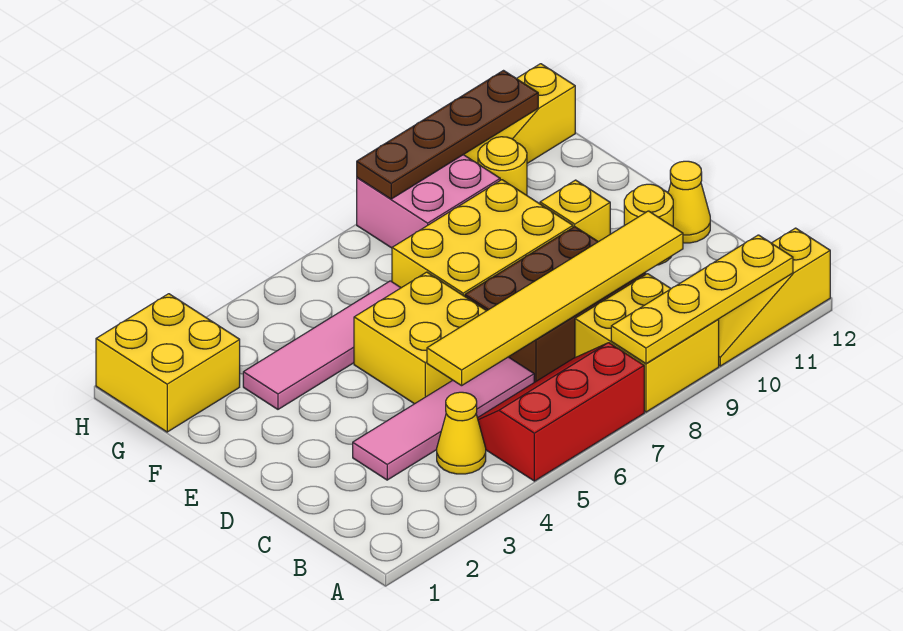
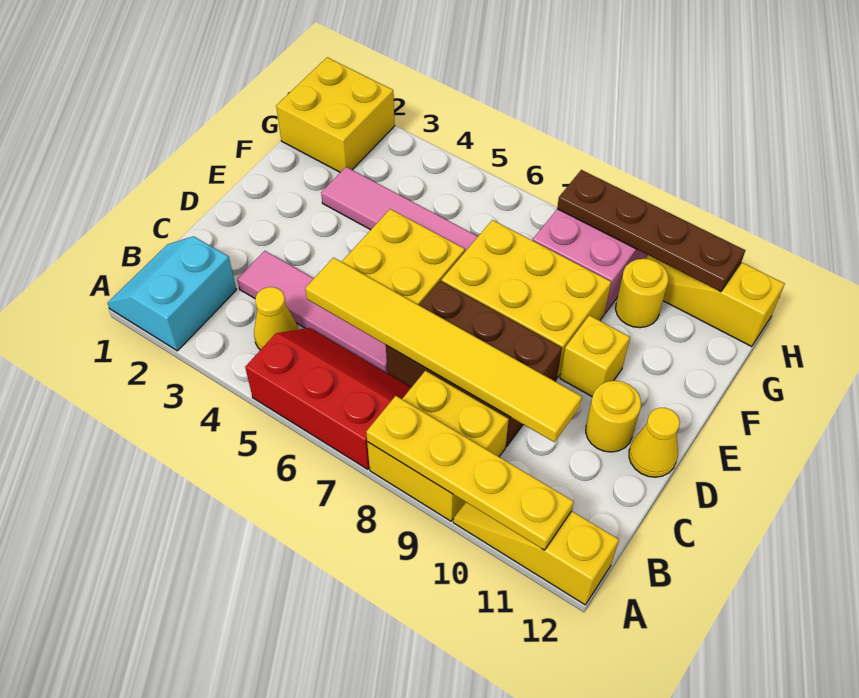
none -> cyan 2x2 slope [108,236,236,351]

